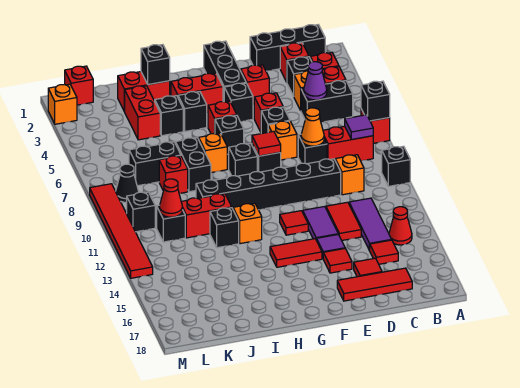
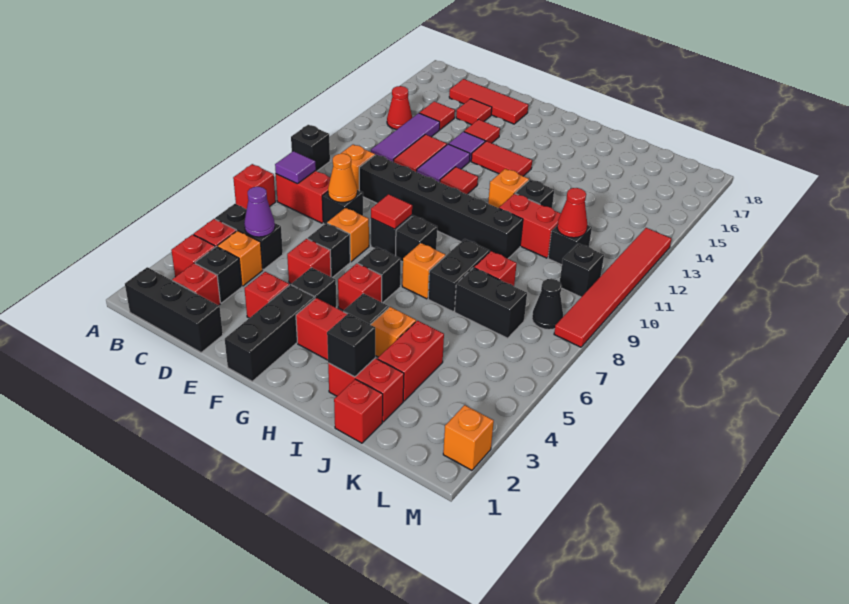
black 1x1 brick [361,81,390,121] -> none
black 1x1 brick [155,96,183,136] -> orange 1x1 brick [371,307,416,357]
red 1x1 brick [65,66,93,105] -> red 1x1 brick moved to [334,379,383,443]

